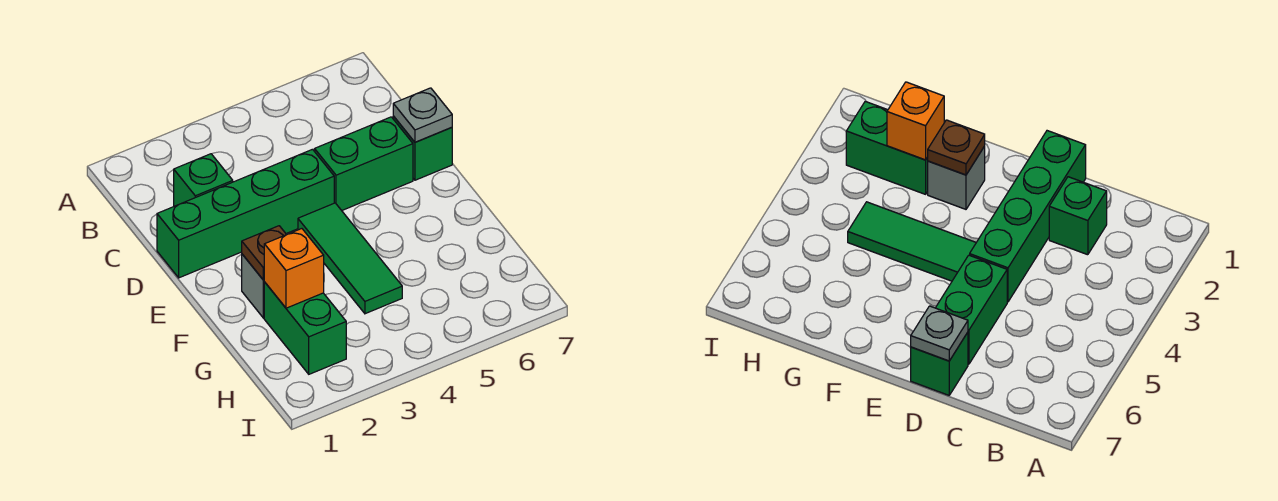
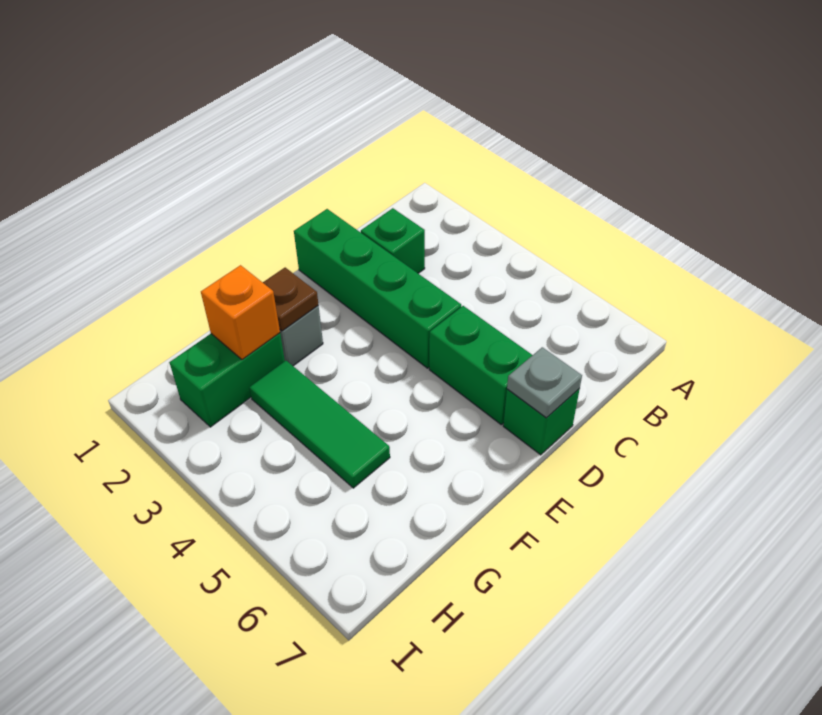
green 1x3 tile [298,203,402,314] -> green 1x3 tile turned to [249,361,390,488]

